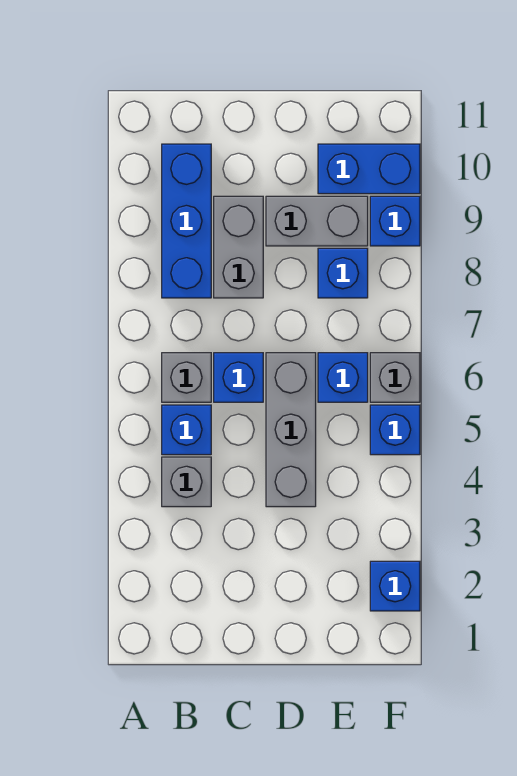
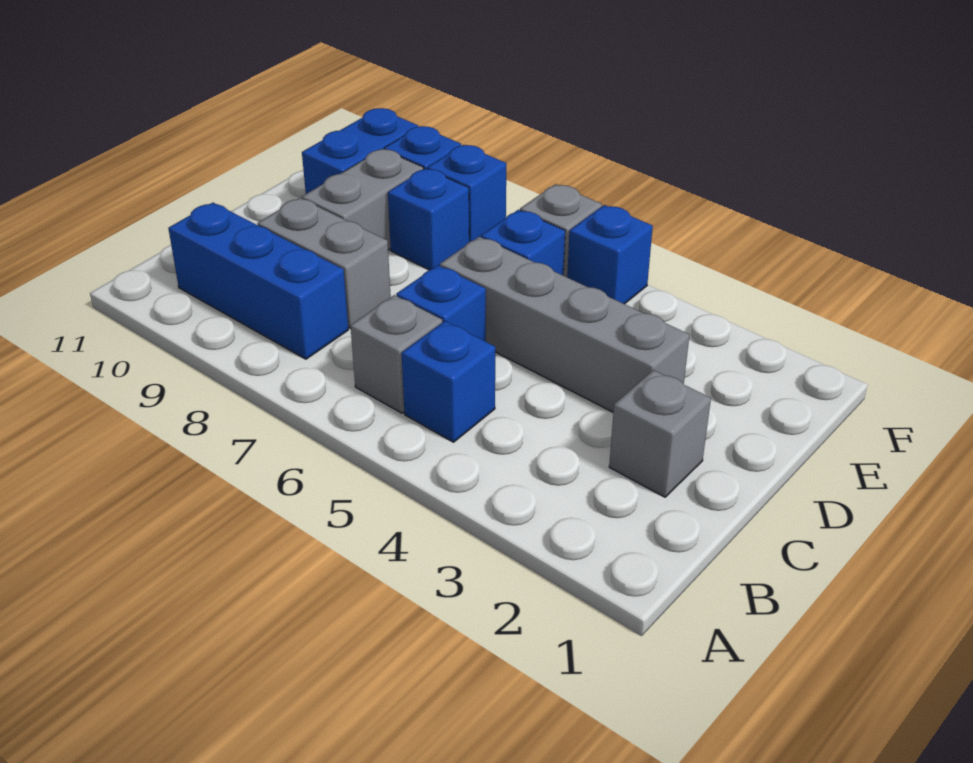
grey 1x1 brick [162,457,211,507] -> grey 1x1 brick moved to [609,370,711,497]
grey 1x3 brick [266,353,316,507] -> grey 1x4 brick [440,237,689,412]
blue 1x1 brick [370,561,420,611] -> blue 1x1 brick moved to [428,145,506,242]

